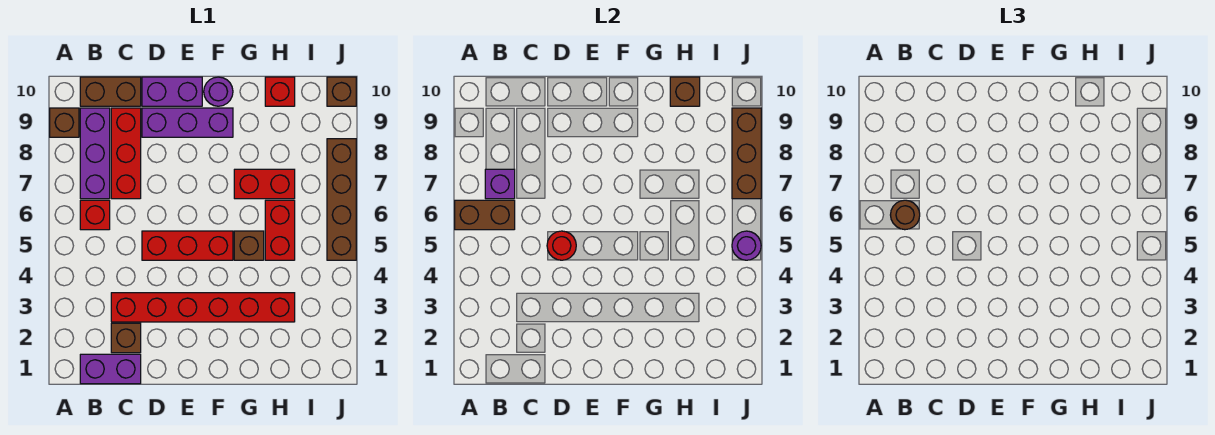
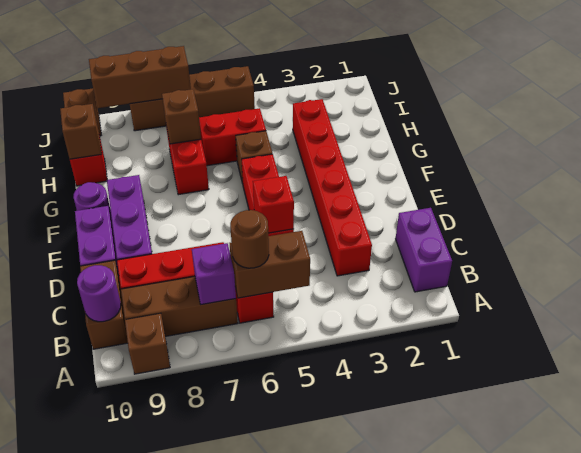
brown 1x2 brick [455,200,515,230] -> brown 1x2 brick turned to [230,231,310,298]
purple 1x3 brick [80,108,110,199] -> brown 1x3 brick [121,277,238,337]
brown 1x1 brick [111,323,141,353] -> brown 1x1 brick moved to [162,89,201,144]
red 1x1 round brick [547,231,576,260] -> red 1x1 brick [253,176,294,233]
purple 1x1 round brick [732,231,761,260] -> purple 1x1 round brick moved to [77,265,121,322]

